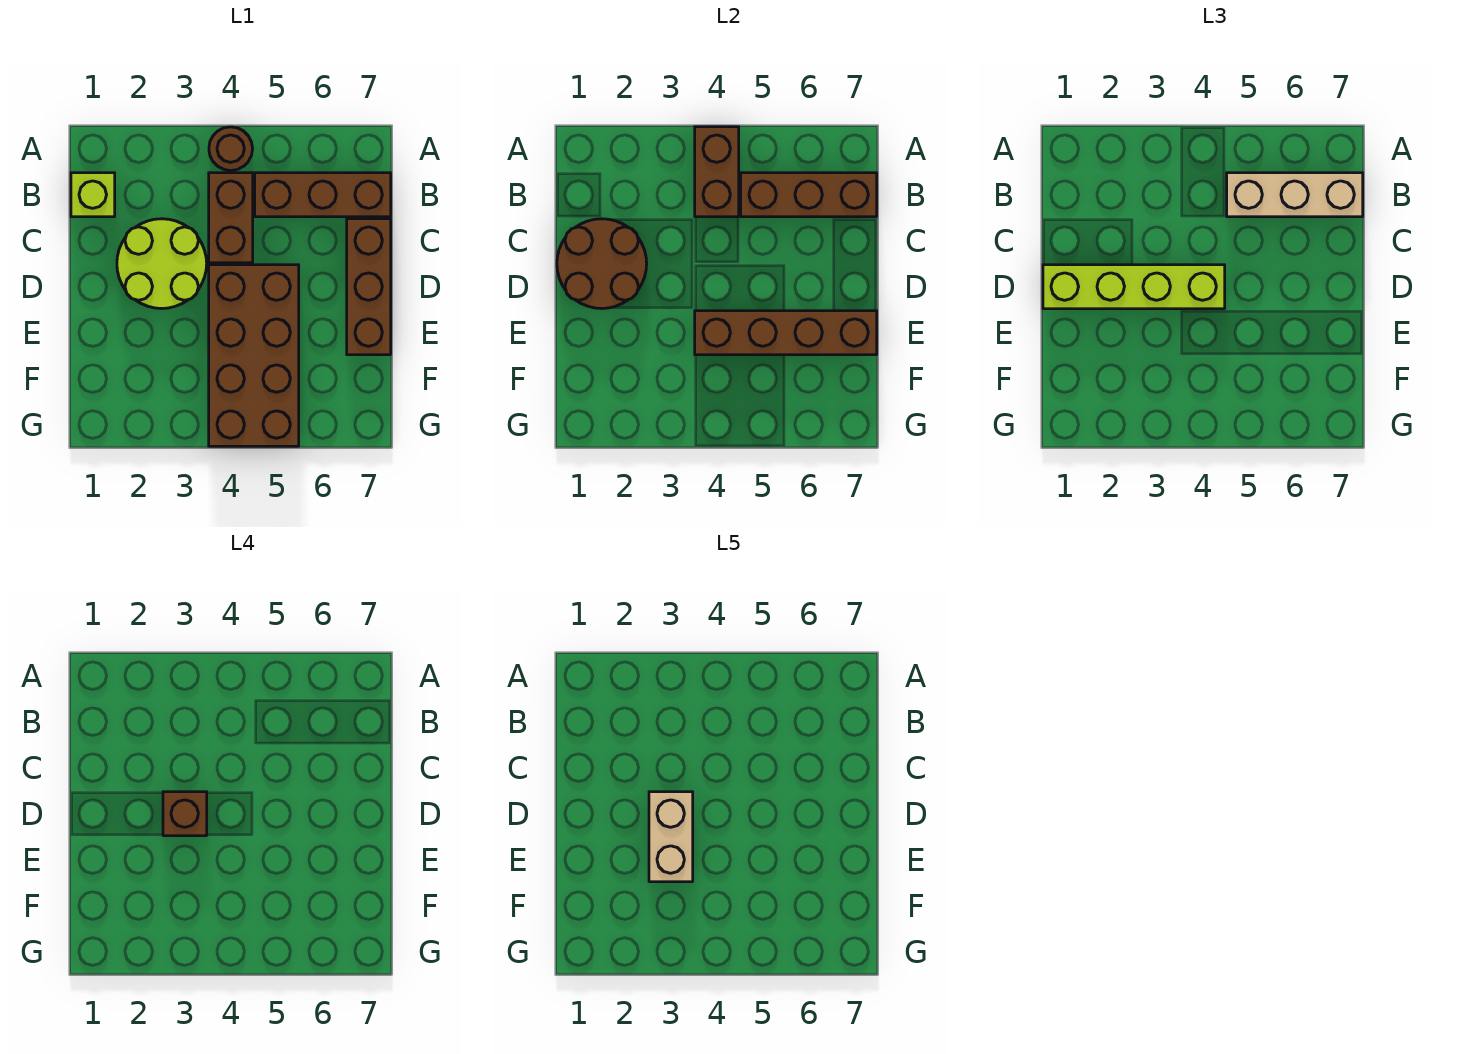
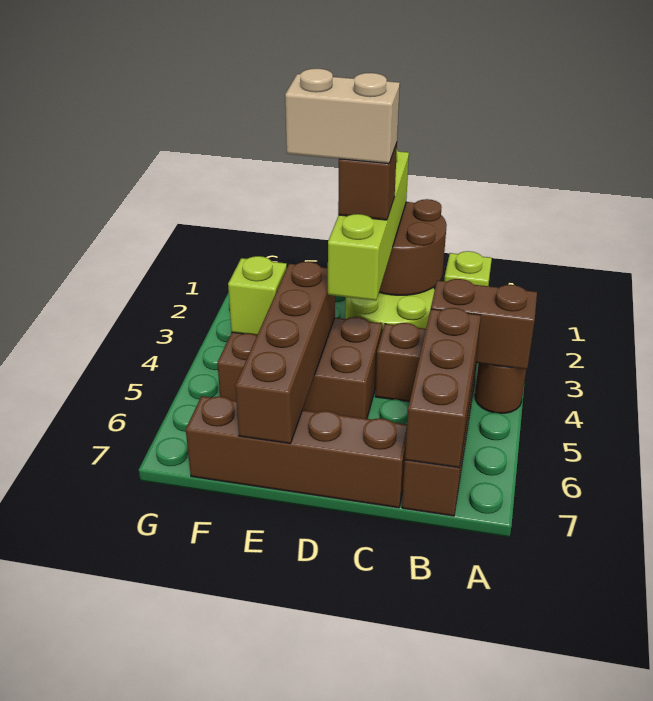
tan 1x3 brick [1227,173,1363,217] -> none
brown 1x3 brick [347,219,391,355] -> brown 1x4 brick [186,396,407,508]
brown 2x4 brick [209,265,299,446] -> brown 2x3 brick [217,317,382,419]
none -> lime 1x1 brick [228,256,287,335]

